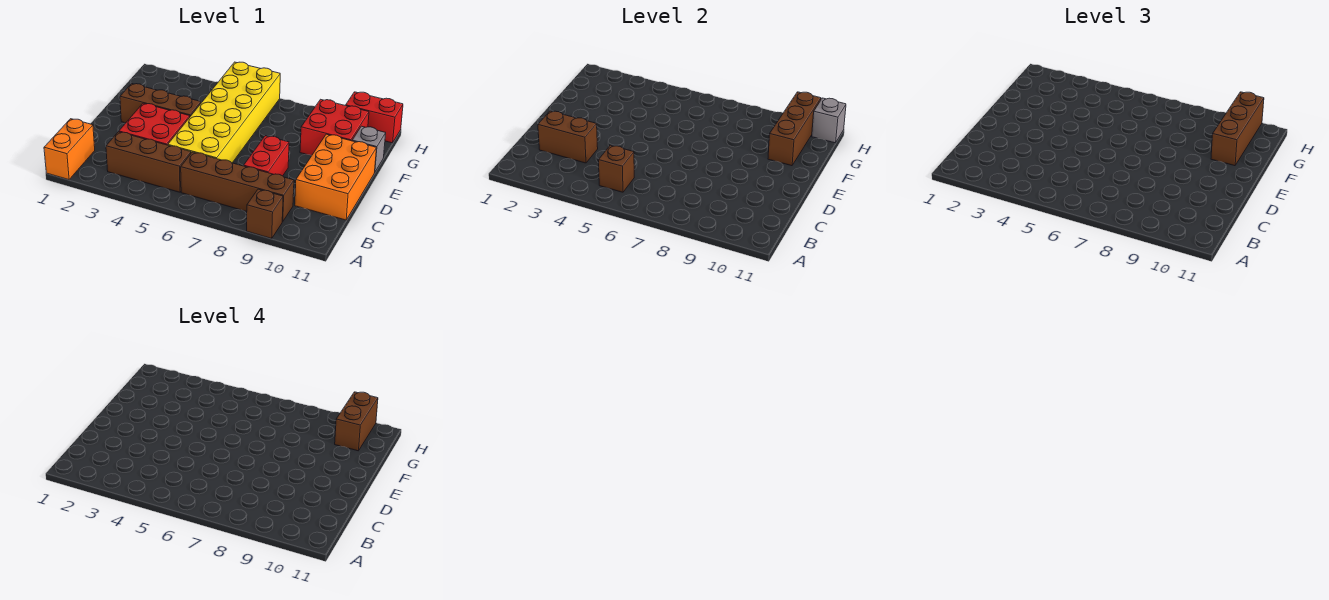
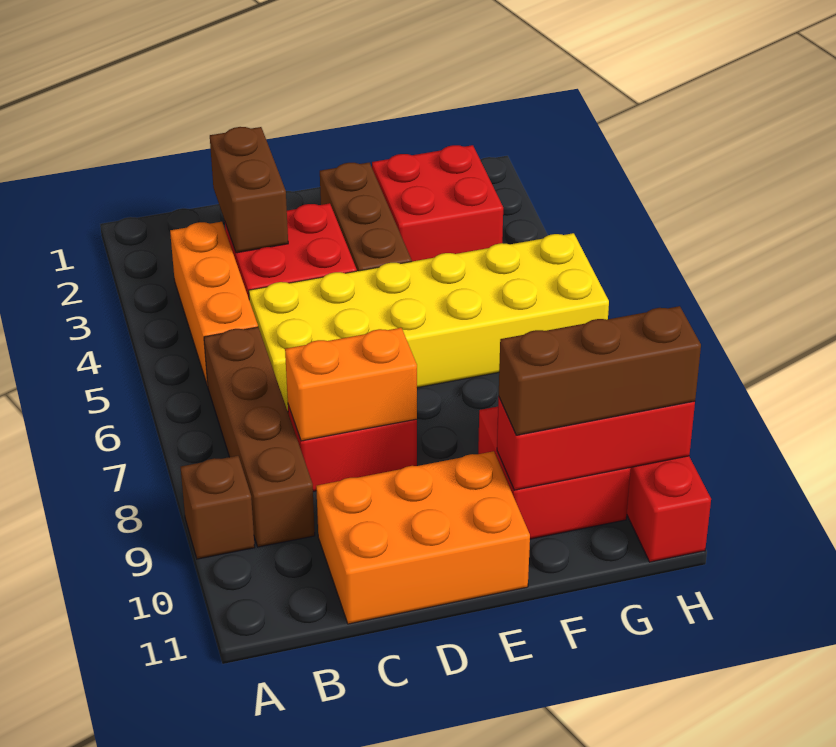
orange 1x2 brick [44,119,95,180] -> orange 1x2 brick moved to [285,328,417,441]
brown 1x3 brick [106,132,191,192] -> orange 1x3 brick [170,222,258,386]
brown 1x1 brick [599,145,634,192] -> none
none -> red 2x2 brick [372,145,503,261]
brown 1x3 brick [768,92,821,166] -> red 1x3 brick [497,397,695,490]
grey 1x1 brick [352,126,386,172] -> none
brown 1x2 brick [335,392,378,451] -> none
grey 1x1 brick [812,98,846,143] -> none

